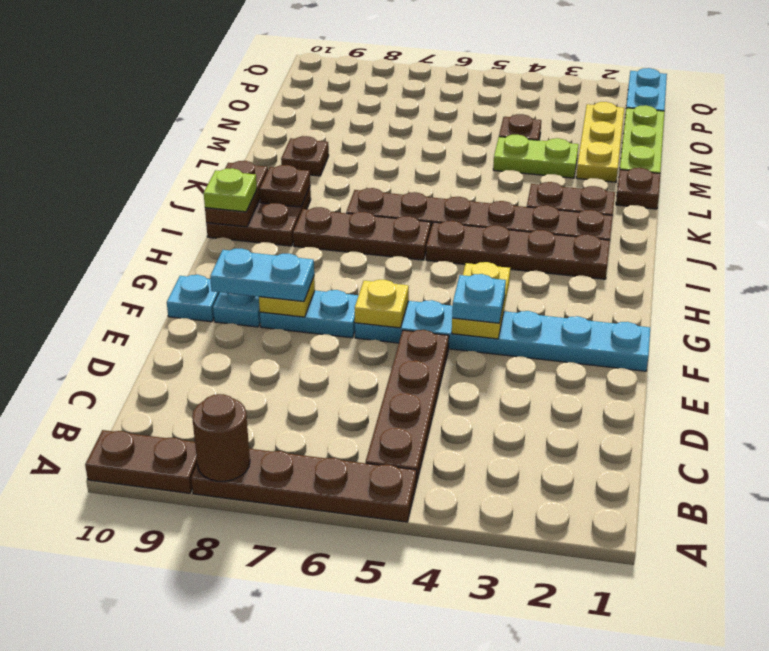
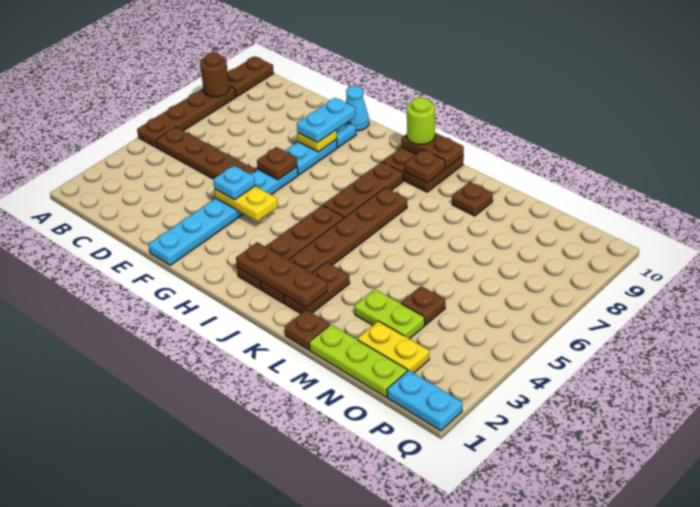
yellow 1x1 plate [355,280,409,328] -> brown 1x1 plate [257,147,297,180]
cyan 1x1 plate [167,275,220,322] -> cyan 1x1 cone [346,86,369,131]
none -> brown 1x3 plate [236,242,327,308]
lime 1x1 plate [204,168,257,212] -> lime 1x1 round brick [407,97,435,145]
yellow 1x3 plate [576,102,624,182] -> yellow 1x2 plate [357,321,429,373]
lime 1x2 plate [493,135,579,178] -> lime 1x2 plate turned to [354,289,425,339]

